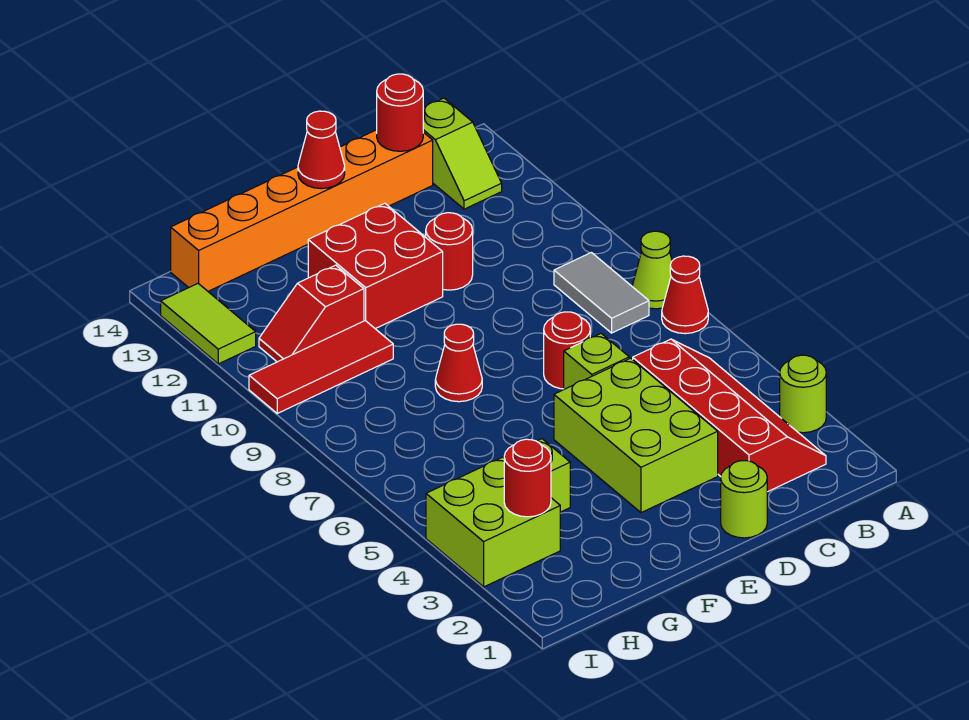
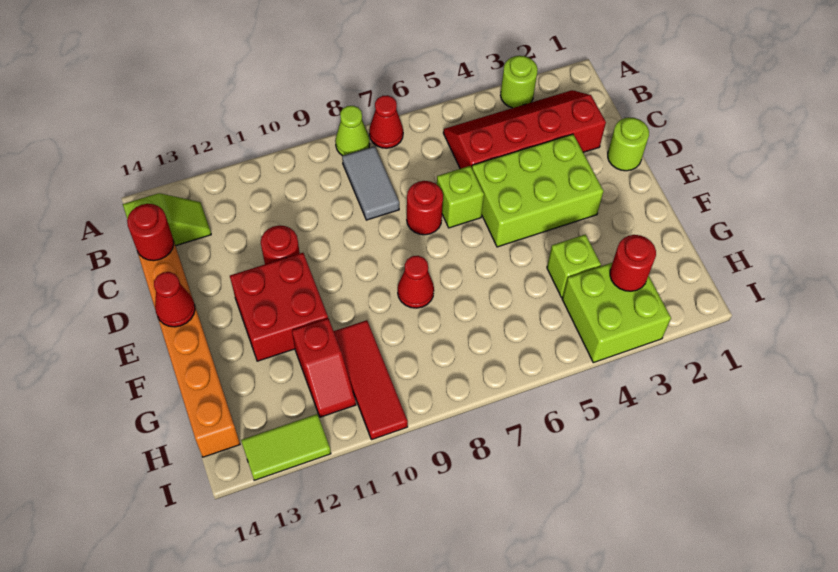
grey 1x2 tile [554,253,649,333] -> grey 1x2 tile turned to [342,146,399,220]

